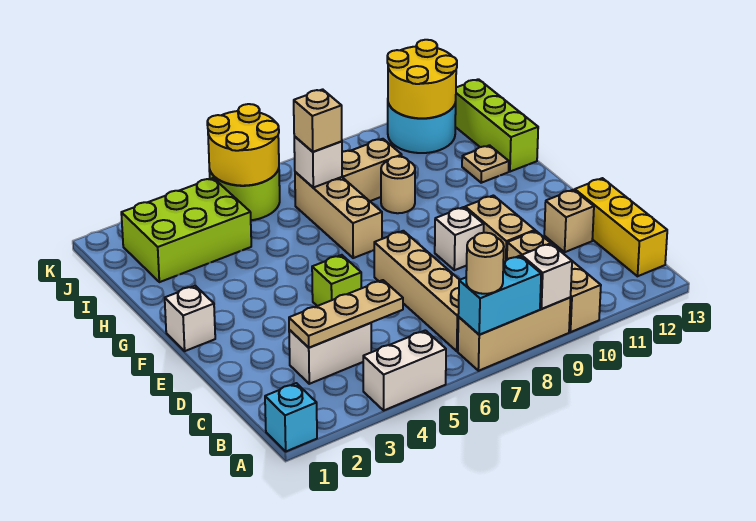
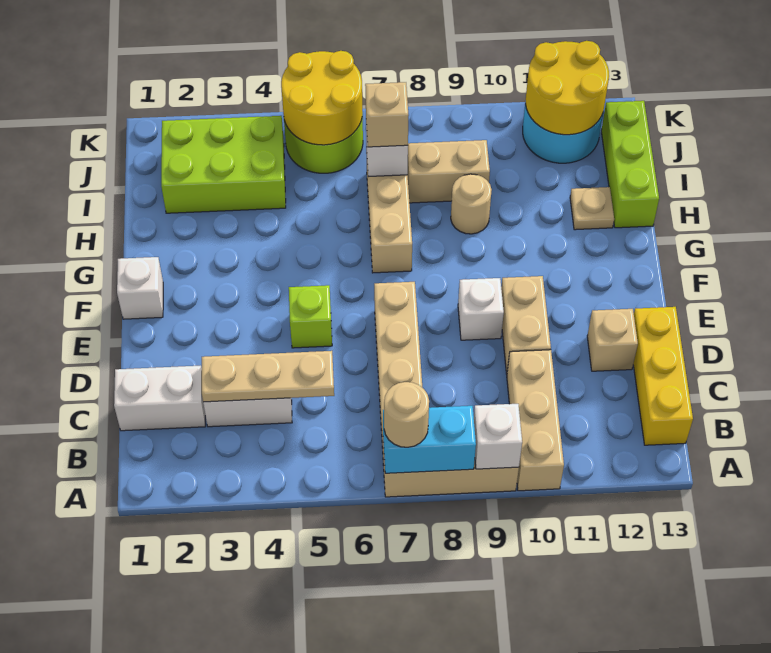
cyan 1x1 brick [265,383,317,451] -> none
white 1x2 brick [363,330,446,410] -> white 1x2 brick moved to [114,366,205,431]

